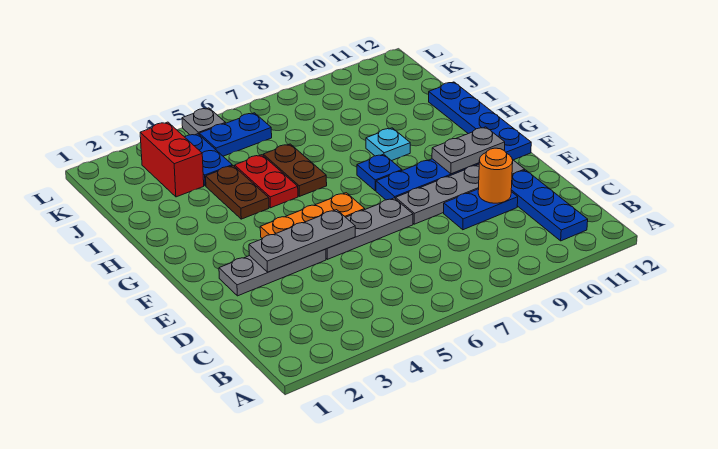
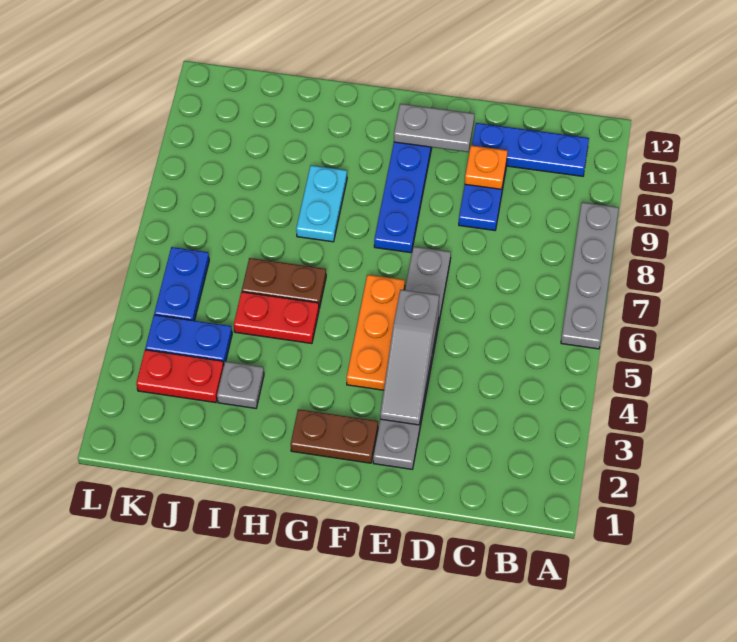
orange 1x1 round brick [478,148,513,203] -> orange 1x1 plate [465,145,507,189]
grey 1x3 plate [249,210,355,272] -> grey 1x3 slope [380,290,439,425]
grey 1x4 plate [396,159,525,224] -> grey 1x4 plate moved to [561,202,619,349]
grey 1x2 plate [432,127,505,174] -> grey 1x2 plate turned to [394,104,474,152]
blue 1x4 plate [429,82,531,160] -> none
blue 1x1 plate [357,154,402,191] -> none
brown 1x2 plate [206,166,269,219] -> brown 1x2 plate moved to [291,409,378,463]
cyan 1x1 plate [366,128,410,161] -> cyan 1x2 plate [296,165,347,242]
red 1x2 brick [140,122,204,197] -> red 1x2 plate [136,350,224,403]
grey 1x1 plate [182,108,225,135] -> grey 1x1 plate moved to [217,361,264,408]

